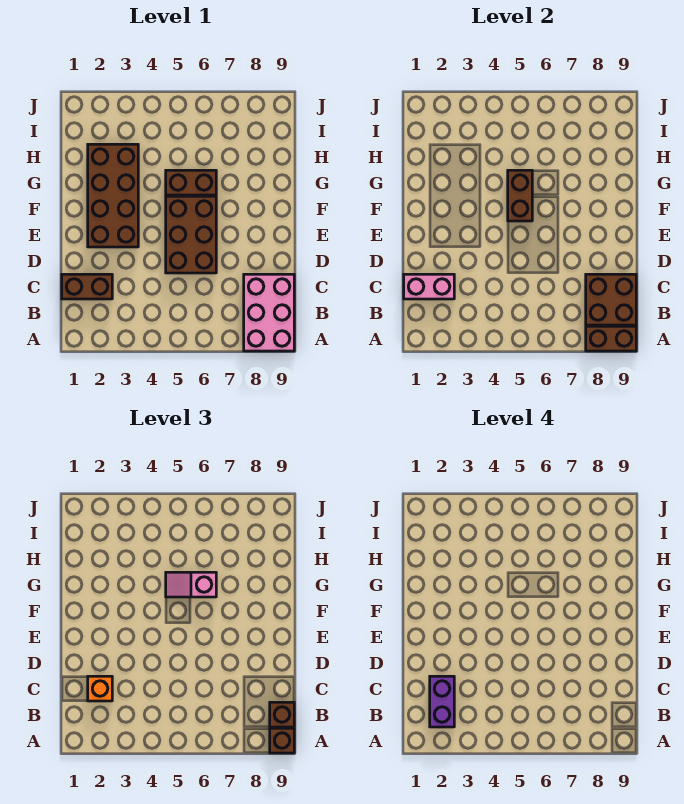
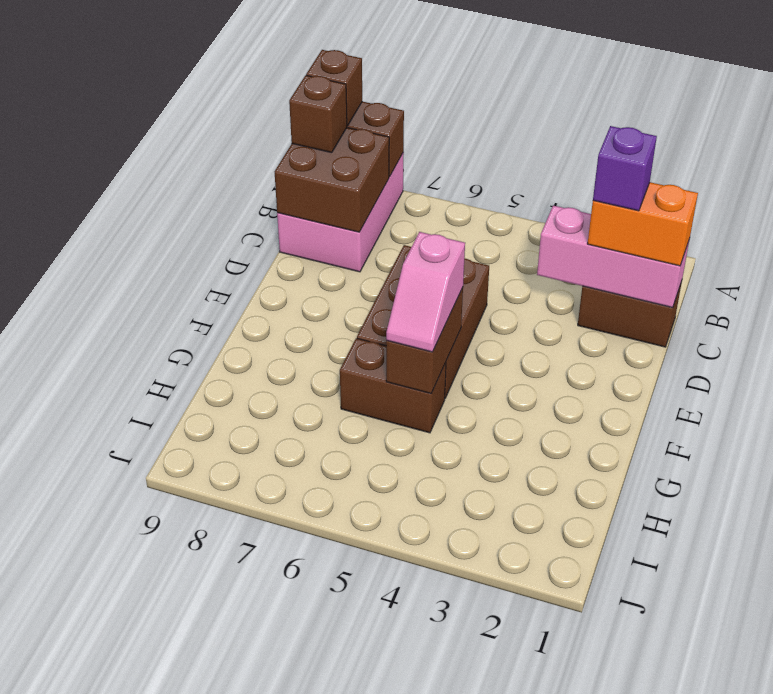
purple 1x2 brick [430,676,454,727] -> purple 1x1 brick [593,126,657,211]
pink 1x2 brick [404,274,454,299] -> pink 1x3 brick [537,205,690,307]
orange 1x1 brick [88,676,112,701] -> orange 1x2 brick [588,182,698,266]
brown 2x4 brick [88,144,138,247] -> none
pink 1x2 slope [166,572,216,597] -> pink 1x2 slope turned to [386,232,465,352]

